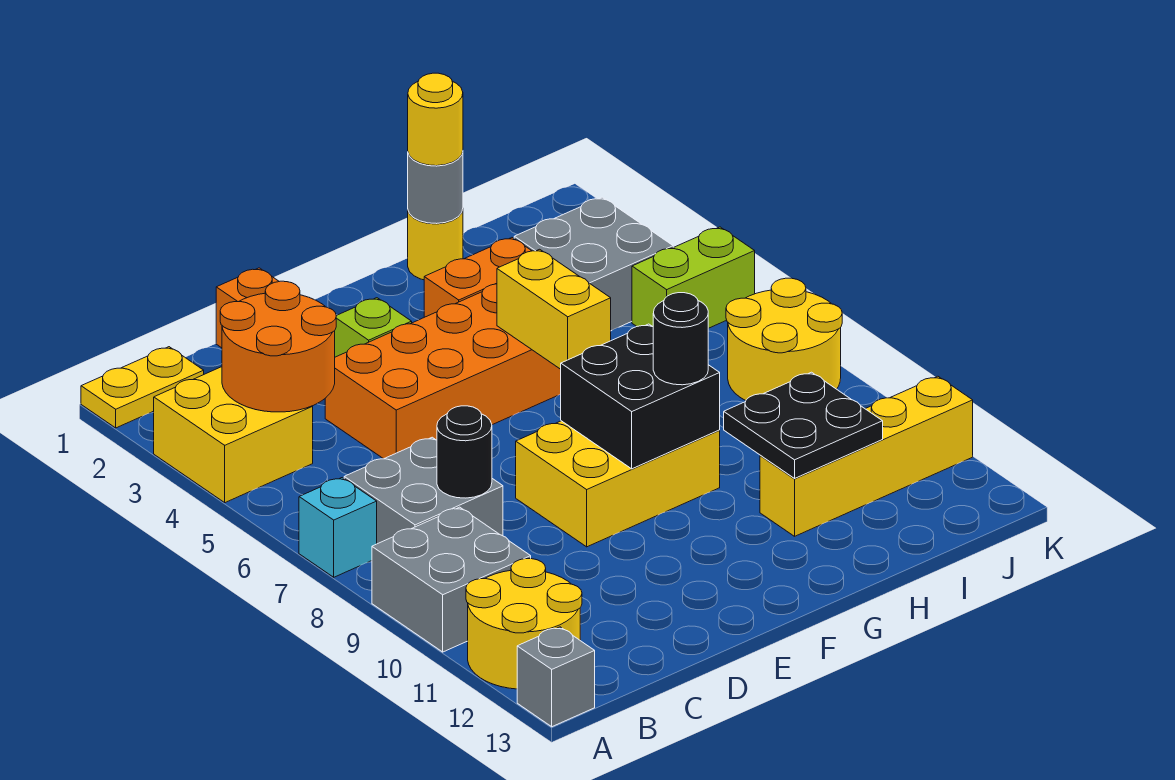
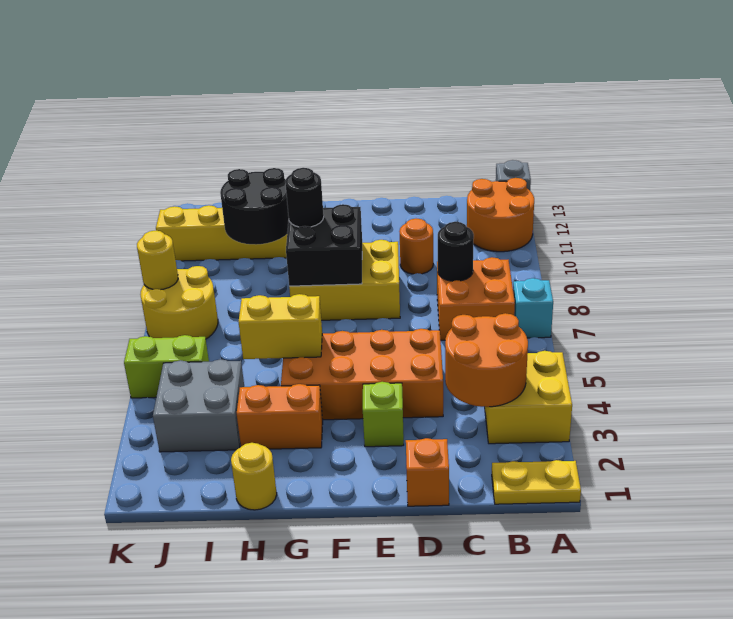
grey 2x2 brick [372,507,531,652] -> none
yellow 2x2 round brick [466,559,582,689] -> orange 2x2 round brick [467,178,534,252]
grey 2x2 brick [344,437,503,544] -> orange 2x2 brick [437,257,515,340]
none -> orange 1x1 round brick [399,219,433,274]
yellow 1x2 brick [497,249,611,369] -> yellow 1x2 brick turned to [238,294,322,359]
grey 1x1 round brick [408,152,463,224] -> none
yellow 1x1 round brick [408,73,463,166] -> yellow 1x1 round brick moved to [137,231,178,289]
black 2x2 plate [724,372,883,478] -> black 2x2 round brick [220,168,289,245]

